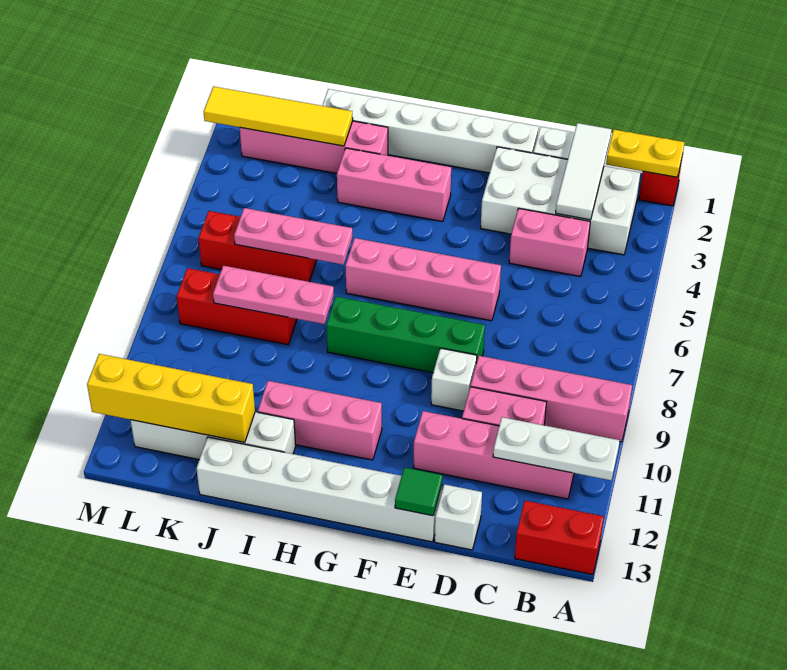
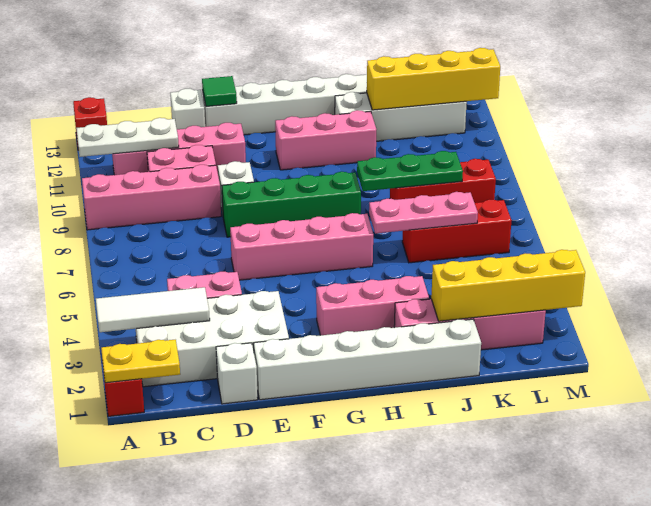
red 1x2 brick [515,501,604,575] -> red 1x1 brick [73,97,107,150]
white 1x3 tile [556,123,612,220] -> white 1x3 tile turned to [96,287,210,332]
pink 1x3 plate [213,266,334,324] -> green 1x3 plate [357,151,463,191]
yellow 1x4 tile [204,86,353,146] -> yellow 1x4 brick [431,250,585,321]

